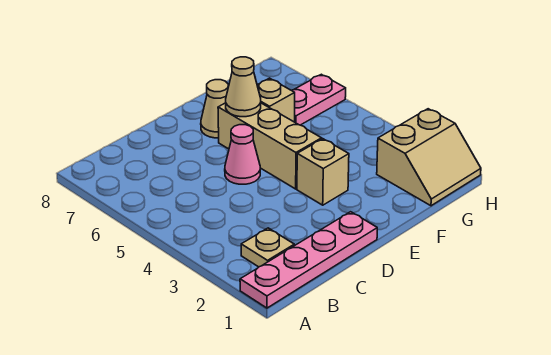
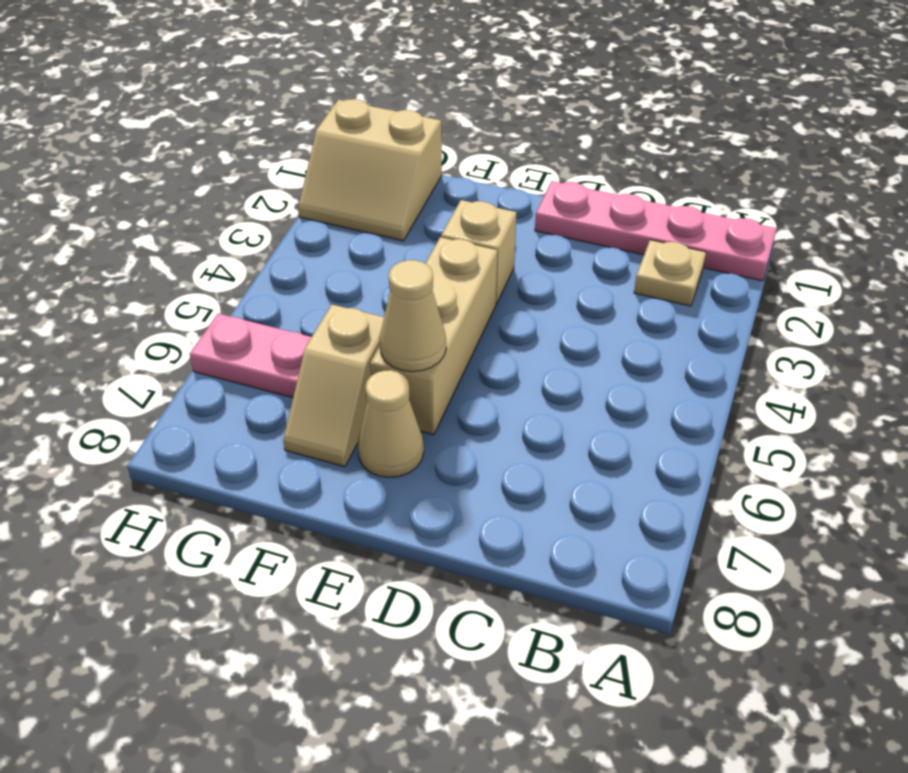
pink 1x1 cone [225,125,260,184] -> none
tan 2x2 slope [377,109,481,206] -> tan 2x2 slope turned to [298,99,442,241]

